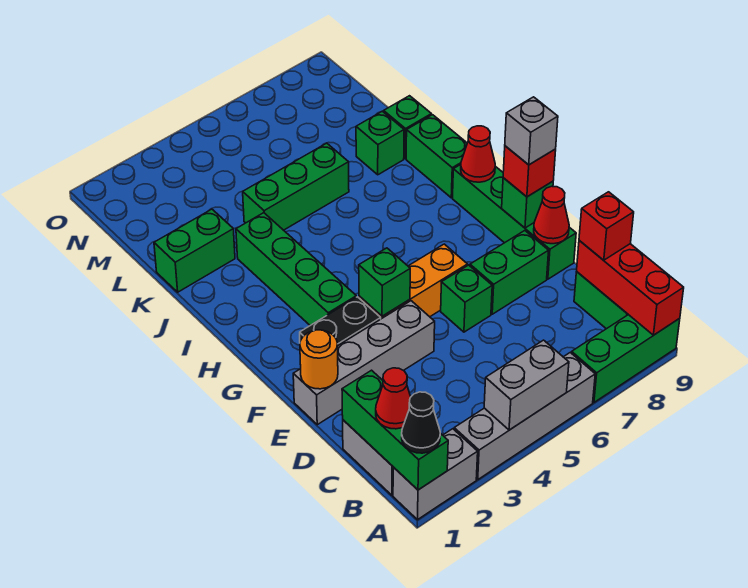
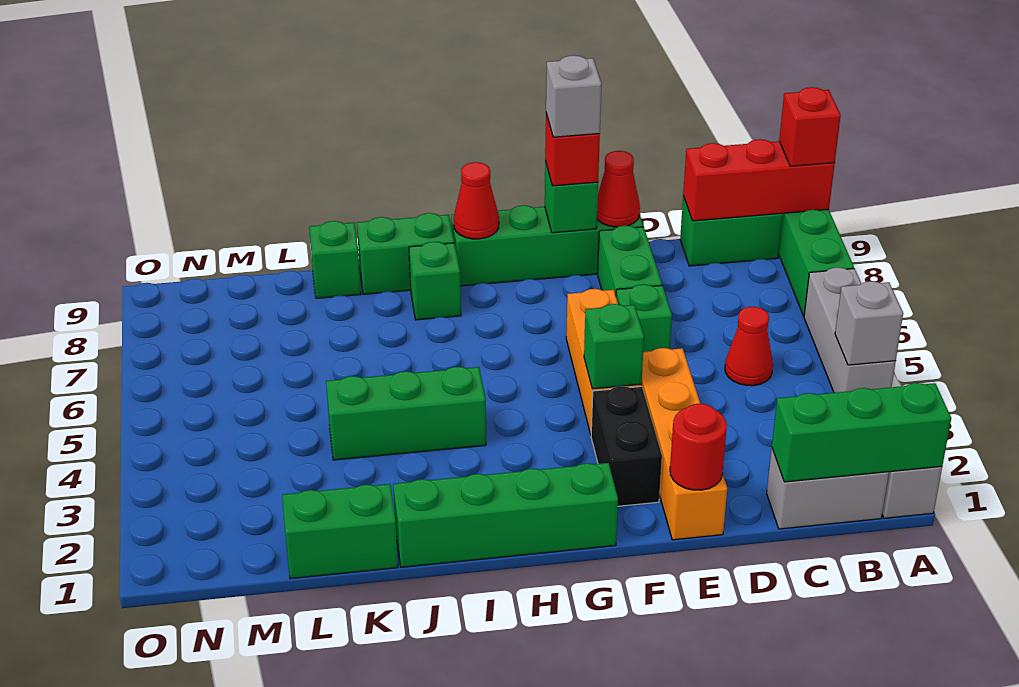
black 1x1 cone [402,392,440,453] -> none
grey 1x4 brick [454,353,595,480] -> grey 1x3 brick [804,267,896,393]
grey 1x2 brick [484,340,569,430] -> grey 1x1 brick [835,281,903,365]
red 1x1 cone [376,368,411,429] -> red 1x1 cone moved to [725,307,773,386]
red 1x1 brick [579,192,634,260] -> red 1x1 brick moved to [779,87,841,166]
grey 1x4 brick [293,301,435,425] -> orange 1x4 brick [641,348,727,540]
orange 1x1 round brick [300,330,338,389] -> red 1x1 round brick [670,404,727,490]
green 1x4 brick [236,213,356,325] -> green 1x4 brick moved to [393,463,618,567]
green 1x2 brick [154,209,235,292] -> green 1x2 brick turned to [282,484,398,579]
green 1x3 brick [243,143,349,230] -> green 1x3 brick turned to [326,367,486,460]
green 1x1 brick [356,111,404,175] -> green 1x1 brick moved to [409,242,461,320]

